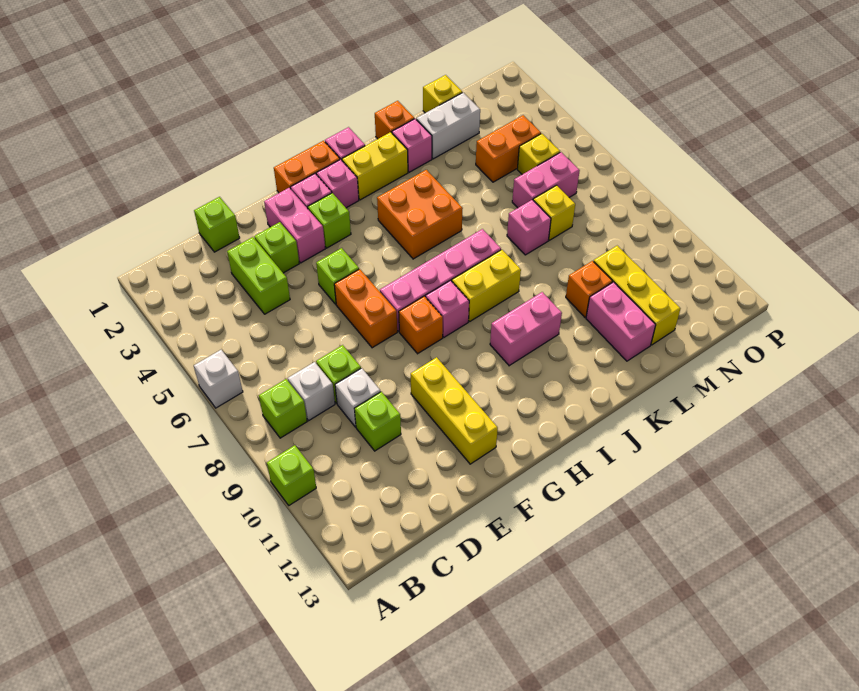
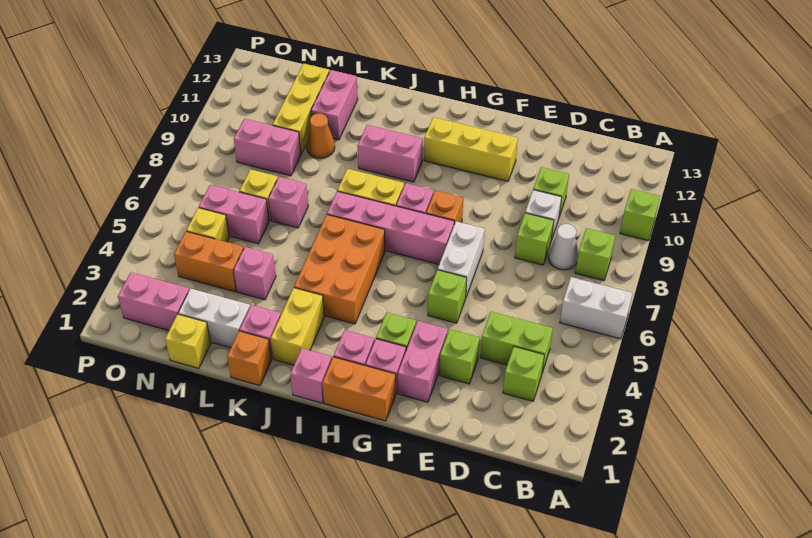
white 1x1 brick [194,350,243,408] -> white 1x2 brick [560,277,633,339]
white 1x1 brick [288,362,335,421] -> white 1x1 cone [548,224,578,270]
lime 1x1 brick [194,197,240,252] -> lime 1x1 brick moved to [503,347,544,401]
lime 1x2 brick [227,237,290,314] -> lime 1x2 brick turned to [480,312,553,372]
orange 1x2 brick [334,269,397,348] -> white 1x2 brick [438,221,485,297]
yellow 1x3 brick [411,357,498,464] -> yellow 1x3 brick turned to [424,117,518,181]
yellow 1x2 brick [342,132,408,200] -> yellow 1x2 brick turned to [271,288,324,365]
orange 2x2 brick [377,170,463,259] -> orange 2x3 brick [294,214,385,324]
none -> pink 1x1 brick [234,247,276,300]
orange 1x1 brick [566,261,612,317] -> orange 1x1 cone [307,114,335,158]
none -> pink 1x2 brick [234,119,301,176]
none -> pink 1x2 brick [118,272,189,330]

